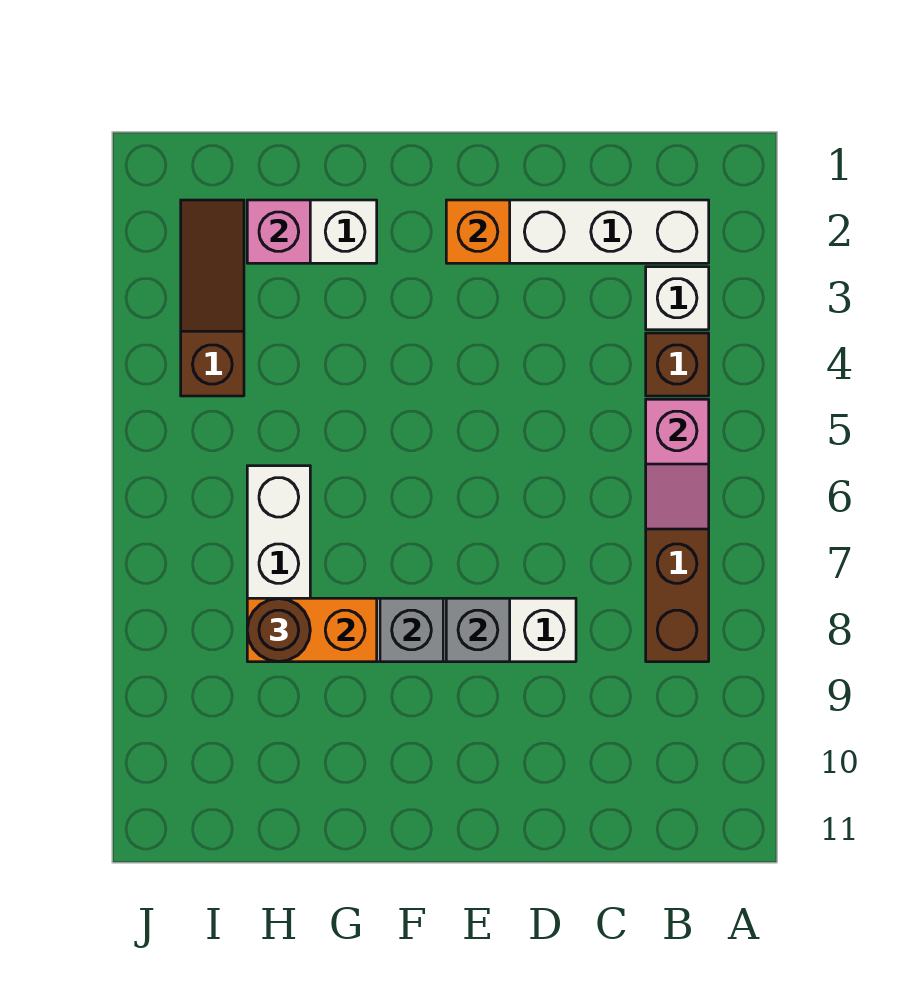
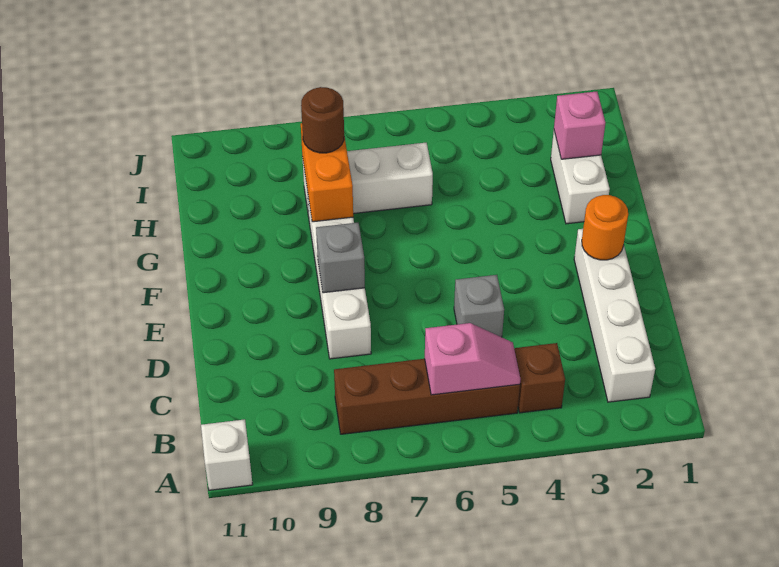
white 1x1 brick [646,267,709,330] -> white 1x1 brick moved to [201,419,253,490]
pink 1x2 slope [646,399,709,529] -> pink 1x2 slope turned to [425,323,520,395]
orange 1x1 brick [446,200,510,263] -> orange 1x1 round brick [582,195,628,260]
grey 1x1 brick [380,598,443,662] -> grey 1x1 brick moved to [454,275,504,337]
brown 1x3 slope [181,200,244,396] -> none

